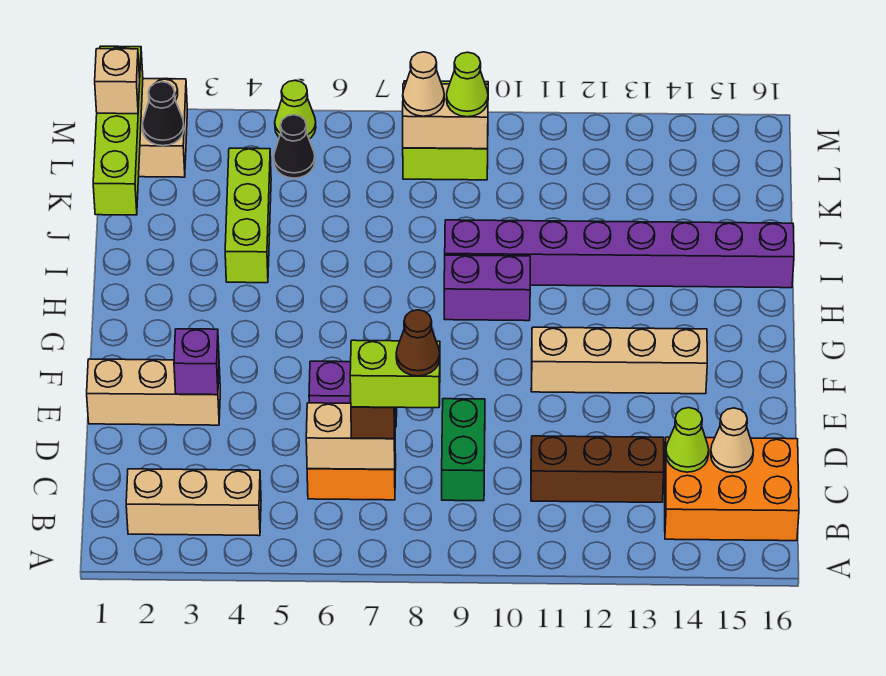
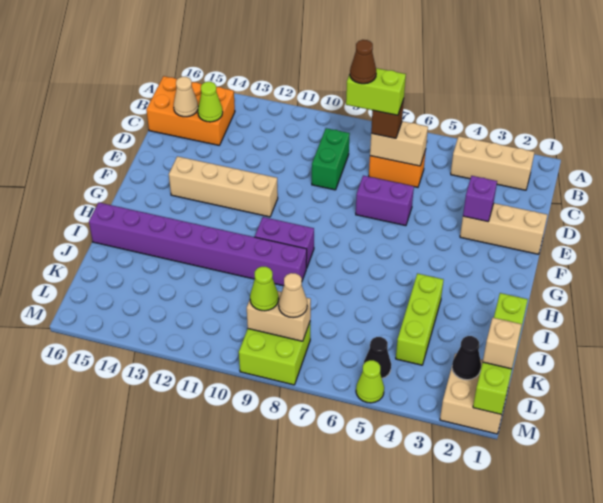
brown 1x3 brick [531,436,664,502] -> none

